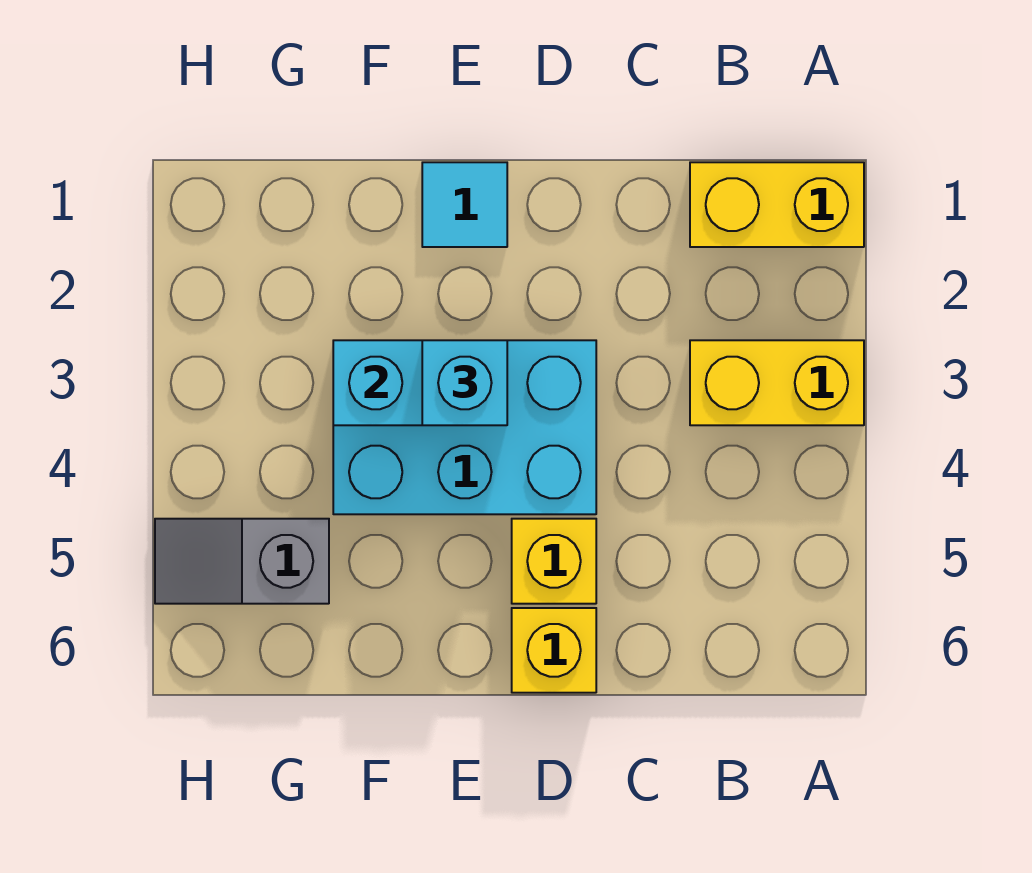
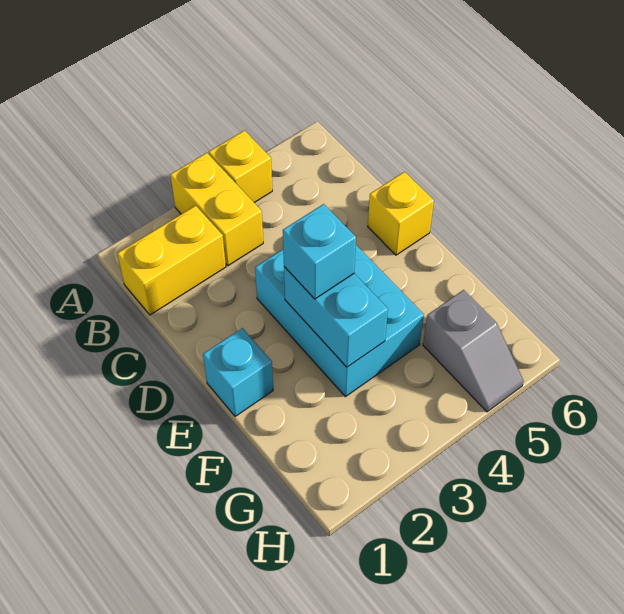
yellow 1x2 brick [690,162,864,247] -> yellow 1x2 brick turned to [117,206,226,315]
yellow 1x1 brick [512,519,596,604] -> yellow 1x1 brick moved to [209,131,272,202]
cyan 1x1 tile [422,162,507,247] -> cyan 1x1 brick [203,328,273,416]

